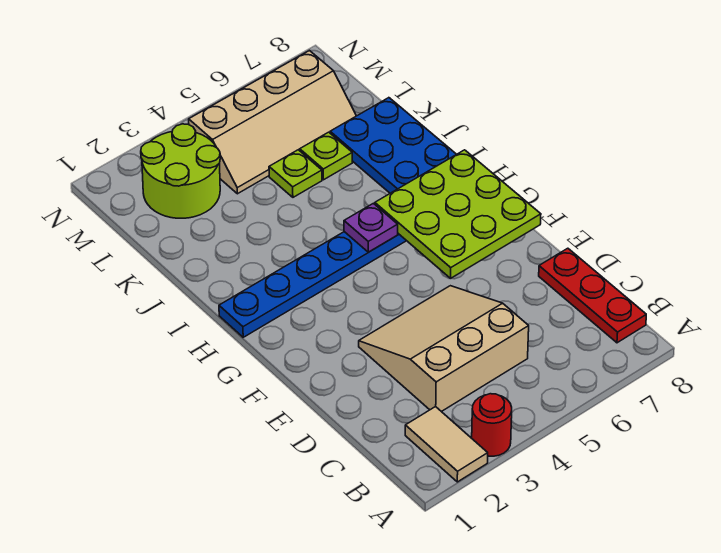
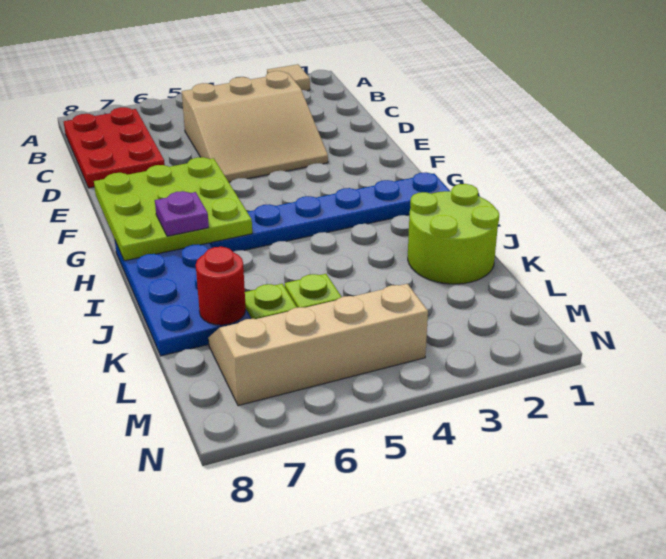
tan 1x2 tile [405,407,488,482] -> tan 1x1 tile [267,64,310,91]
red 1x1 round brick [472,394,512,456] -> red 1x1 round brick moved to [196,247,246,325]
red 1x3 plate [539,248,646,343] -> red 2x3 plate [64,107,165,188]
purple 1x1 plate [344,203,398,252] -> purple 1x1 plate moved to [155,191,209,236]
lime 2x2 round brick [141,124,220,218] -> lime 2x2 round brick moved to [408,184,499,284]

